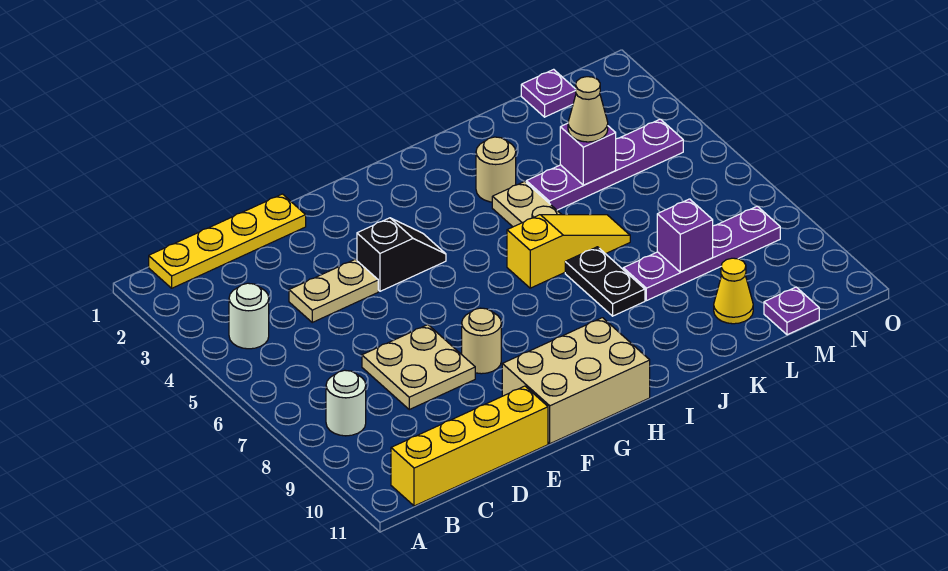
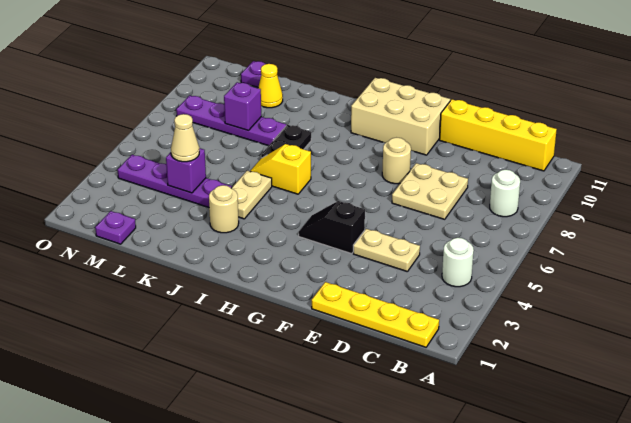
yellow 1x3 slope [507,215,630,288] -> yellow 1x2 slope [250,144,311,194]

